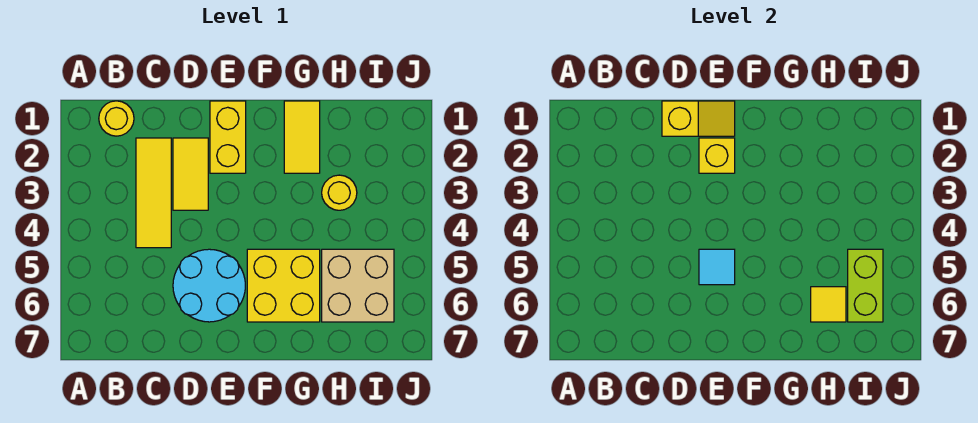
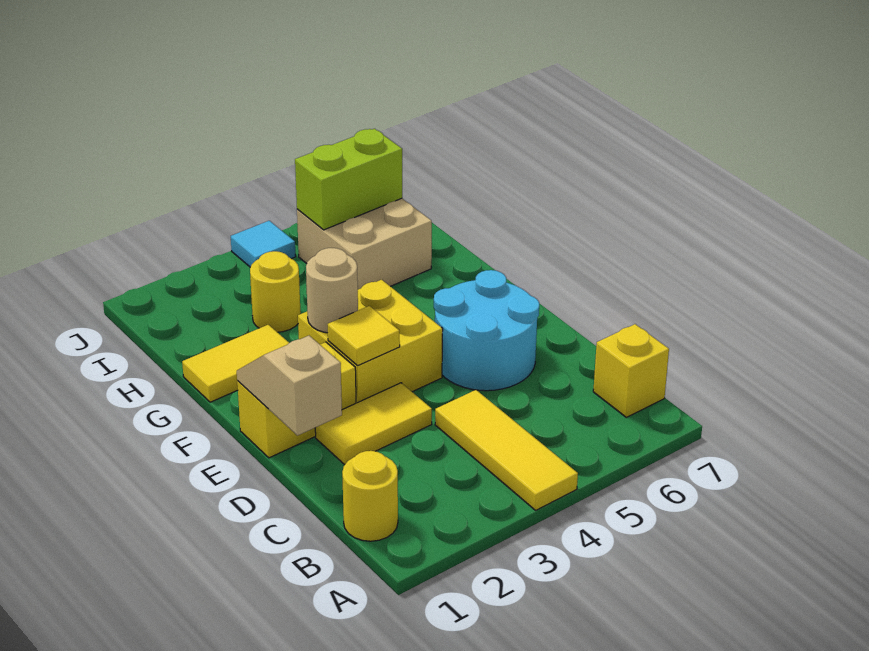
yellow 1x3 tile [136,138,171,248] -> yellow 1x3 tile turned to [435,390,578,510]
yellow 1x2 slope [662,101,735,136] -> tan 1x2 slope [237,336,342,436]
yellow 1x1 brick [699,138,735,173] -> yellow 1x1 brick moved to [593,324,669,417]
cyan 1x1 tile [699,249,735,285] -> cyan 1x1 tile moved to [231,221,296,267]
none -> tan 1x1 round brick [306,248,358,333]
yellow 2x2 brick [247,249,320,322] -> yellow 2x2 brick moved to [298,280,443,403]
yellow 1x1 tile [811,287,846,322] -> yellow 1x1 tile moved to [328,306,400,366]

